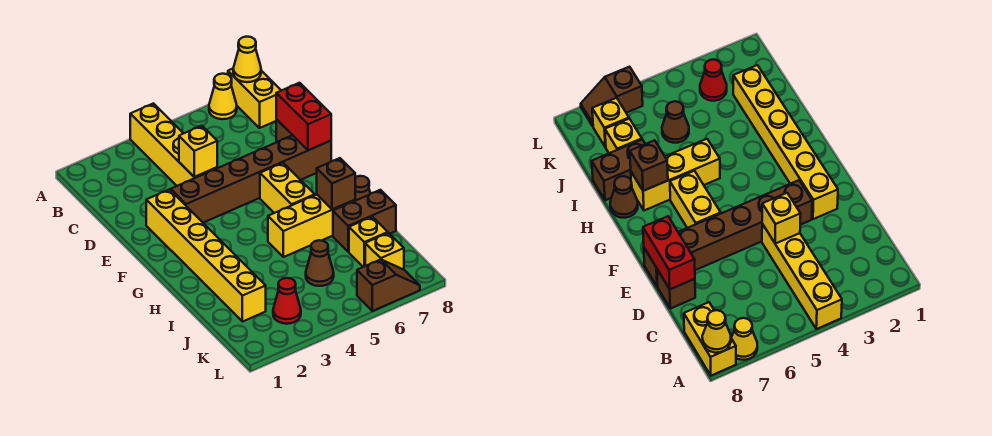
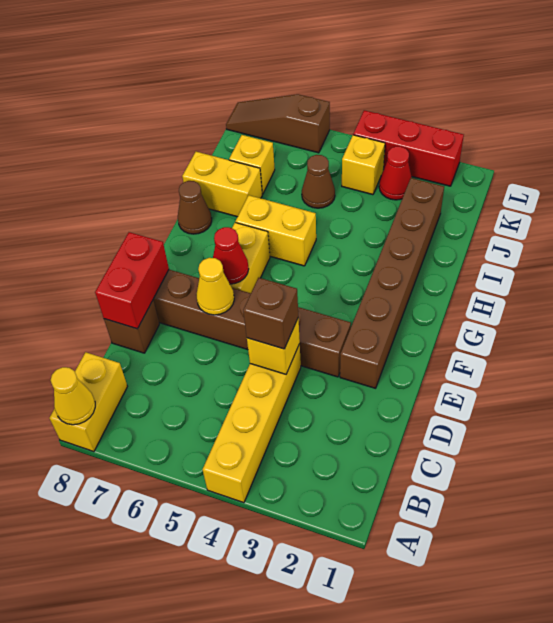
yellow 1x1 cone [209,74,237,119] -> yellow 1x1 cone moved to [196,258,234,315]
yellow 1x6 brick [146,189,266,322] -> brown 1x6 brick [340,178,444,388]
none -> red 1x1 cone [213,227,249,284]
yellow 1x3 brick [268,195,355,257] -> yellow 1x2 brick [235,195,316,266]
brown 1x1 brick [317,158,355,210] -> brown 1x1 brick moved to [243,278,298,349]
brown 1x2 brick [333,190,396,252] -> yellow 1x2 brick [182,152,262,217]
yellow 1x1 brick [365,233,404,270] -> yellow 1x1 brick moved to [342,135,385,195]
none -> red 1x3 brick [353,110,464,186]
brown 1x2 slope [357,259,420,311] -> brown 1x3 slope [226,94,330,153]

